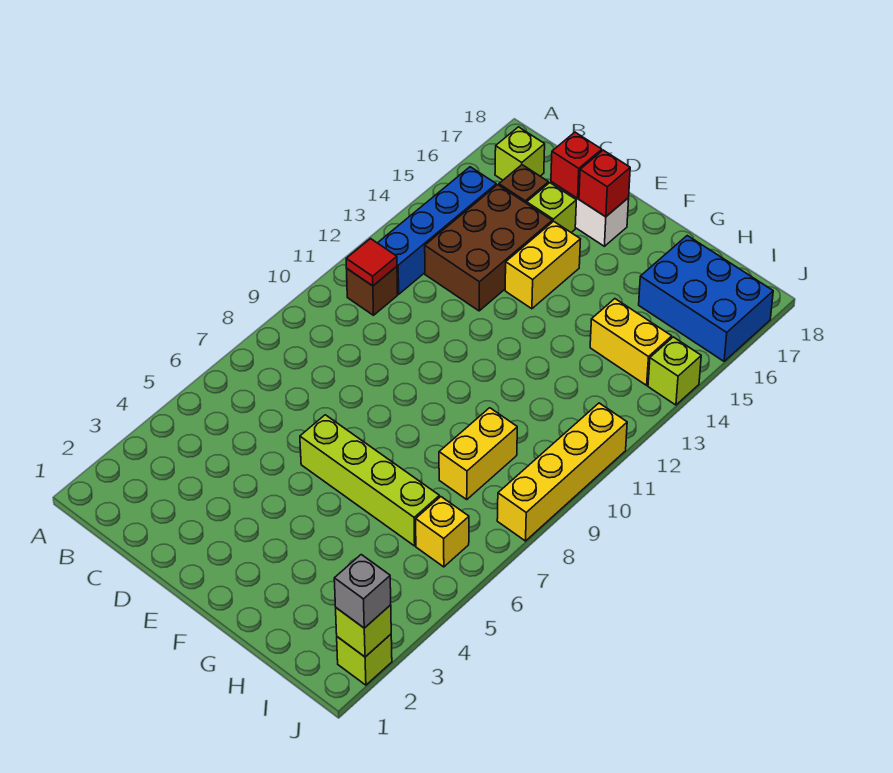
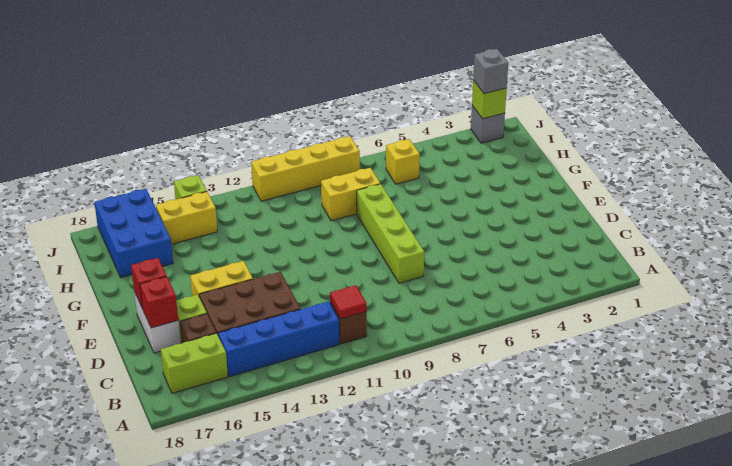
lime 1x1 brick [495,127,545,180] -> lime 1x2 brick [161,333,228,393]
lime 1x4 brick [300,415,439,546] -> lime 1x4 brick moved to [357,184,424,283]
yellow 1x2 brick [590,299,672,385] -> yellow 1x2 brick turned to [156,192,217,244]
lime 1x1 brick [337,634,392,685] -> grey 1x1 brick [471,106,505,143]

